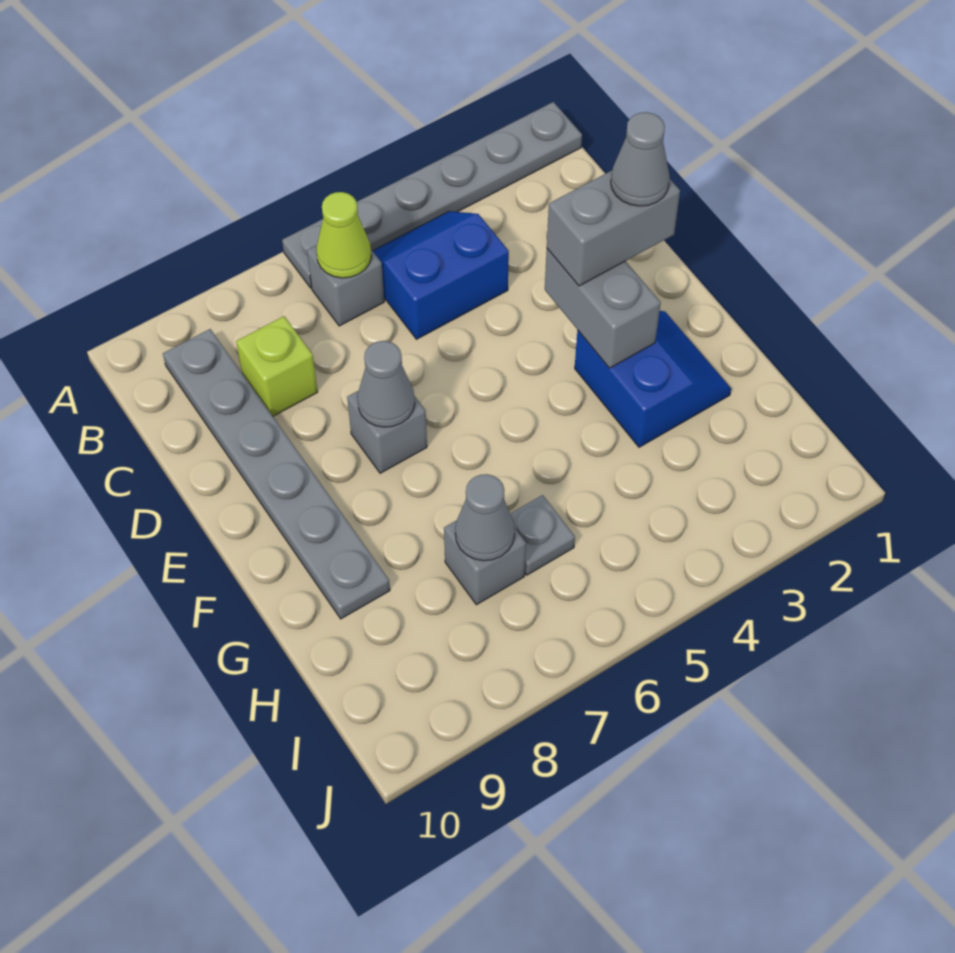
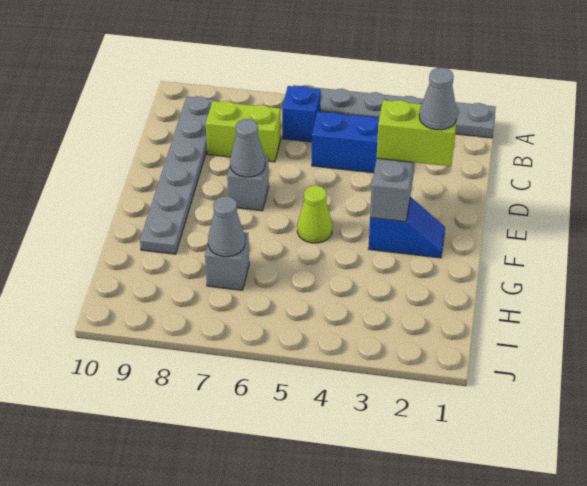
grey 1x1 brick [307,245,384,326] -> blue 1x1 brick [282,86,321,142]
lime 1x1 cone [316,192,371,278] -> lime 1x1 cone moved to [297,186,332,243]
lime 1x1 brick [236,316,317,416] -> lime 1x2 brick [206,101,281,162]
grey 1x2 brick [547,171,680,286] -> lime 1x2 brick [377,100,458,166]
blue 2x2 slope [575,311,731,447] -> blue 1x2 slope [369,197,445,258]
grey 1x1 plate [510,495,575,575] -> none

